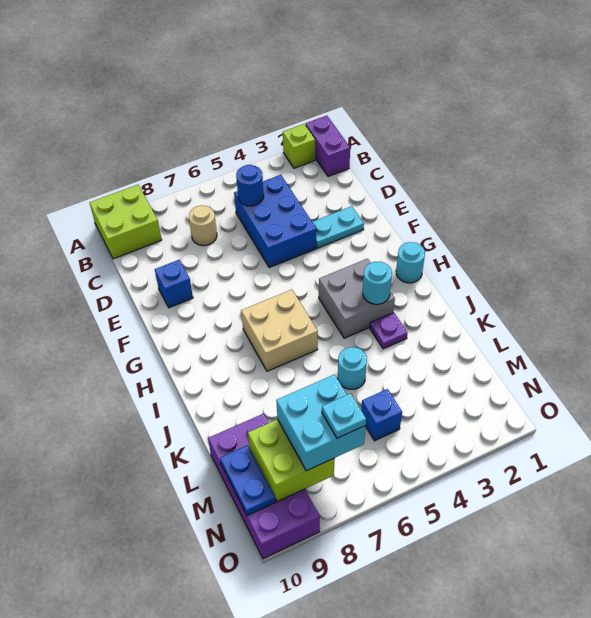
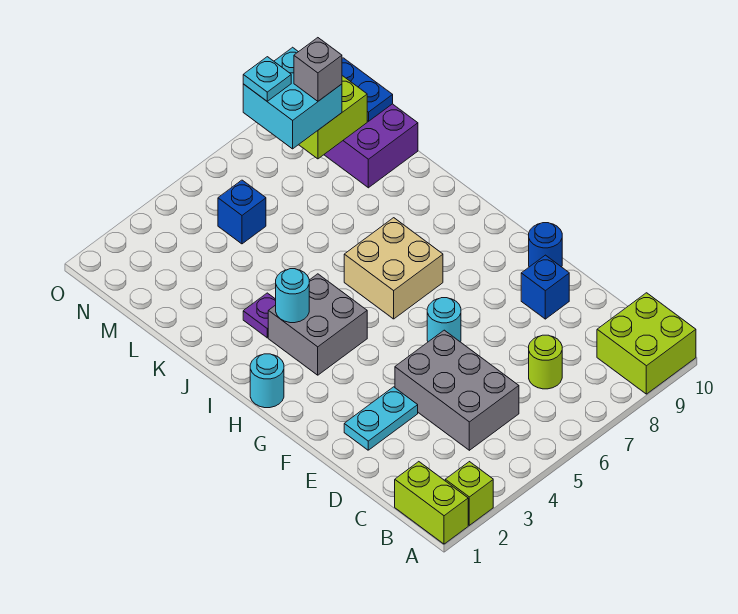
purple 1x2 brick [306,116,350,177] -> lime 1x2 brick [395,462,468,544]
blue 2x3 brick [234,175,316,268] -> grey 2x3 brick [395,330,519,450]
blue 1x1 round brick [236,165,264,206] -> blue 1x1 round brick moved to [529,223,562,267]
tan 1x1 round brick [189,205,217,246] -> lime 1x1 round brick [529,335,562,389]
cyan 1x1 round brick [338,347,367,389] -> cyan 1x1 round brick moved to [427,298,461,342]
none -> grey 1x1 brick [294,38,342,101]

